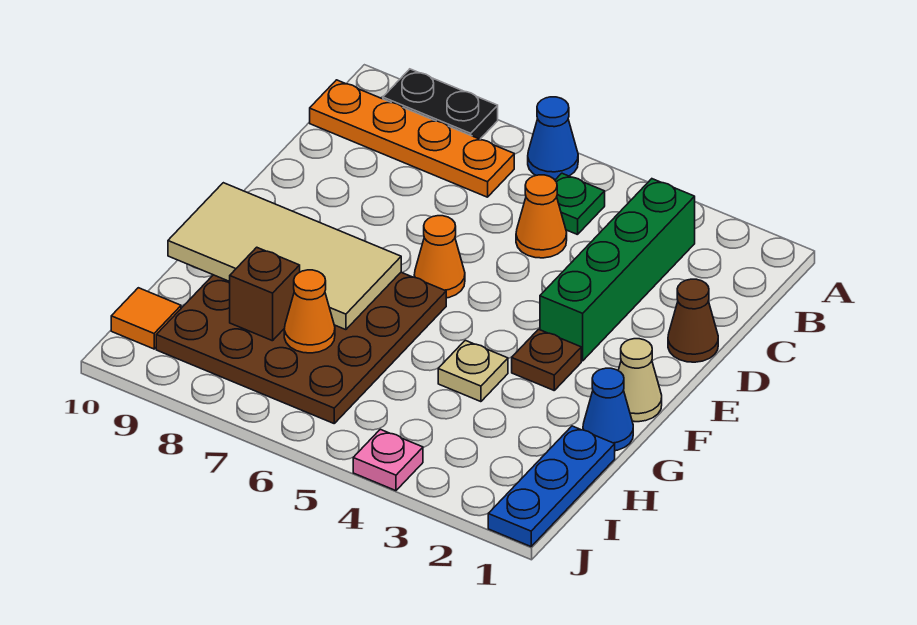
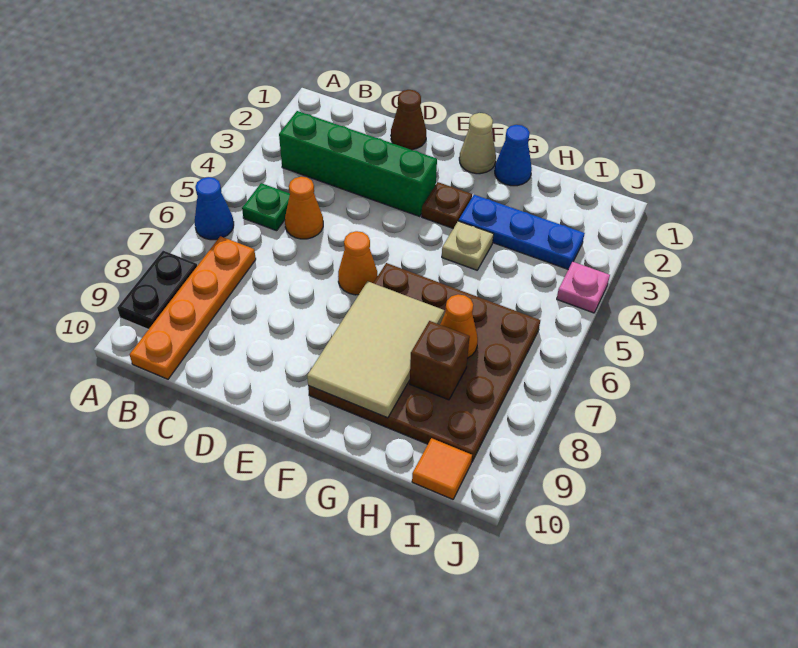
tan 2x4 tile [168,183,401,330] -> tan 2x3 tile [307,281,444,418]
blue 1x3 plate [488,426,615,547] -> blue 1x3 plate moved to [459,195,585,269]

